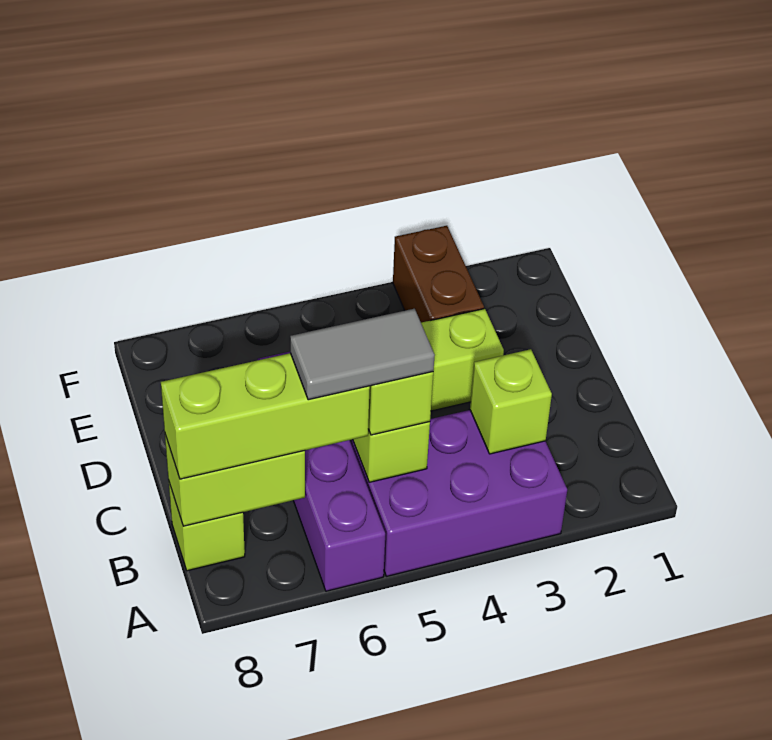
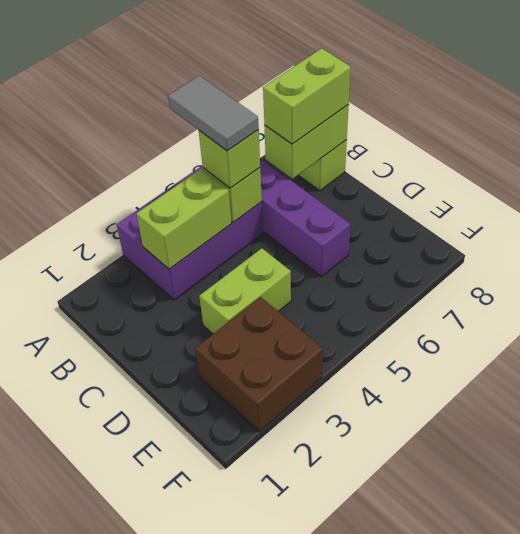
lime 1x1 brick [470,349,552,454] -> lime 1x2 brick [137,169,231,269]
grey 1x2 tile [290,309,435,400] -> grey 1x2 tile turned to [168,76,259,151]
lime 1x3 brick [161,353,370,479] -> lime 1x2 brick [263,48,351,144]
brown 1x2 brick [393,226,484,323] -> brown 2x2 brick [195,297,323,432]

